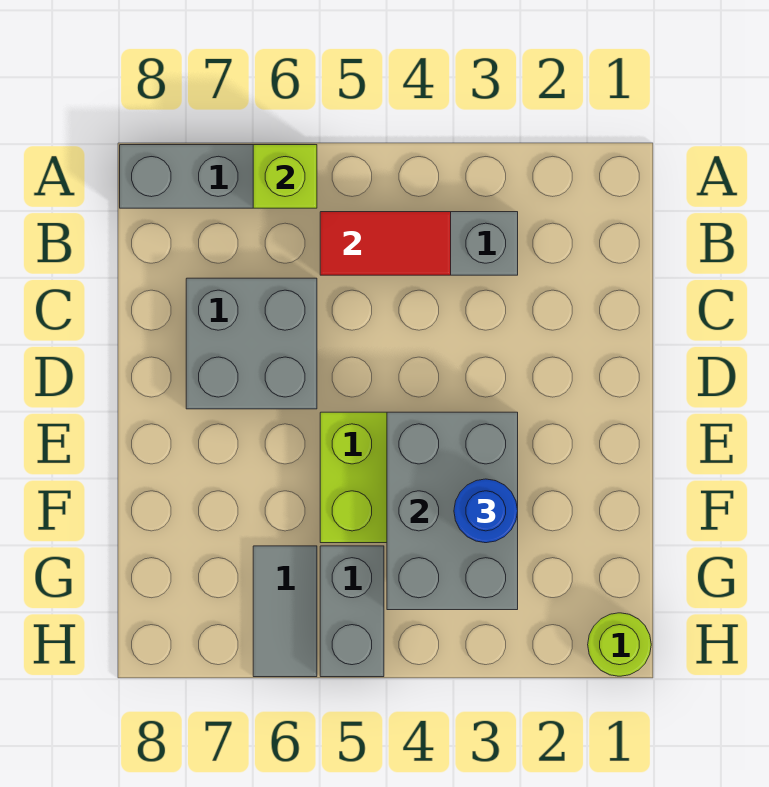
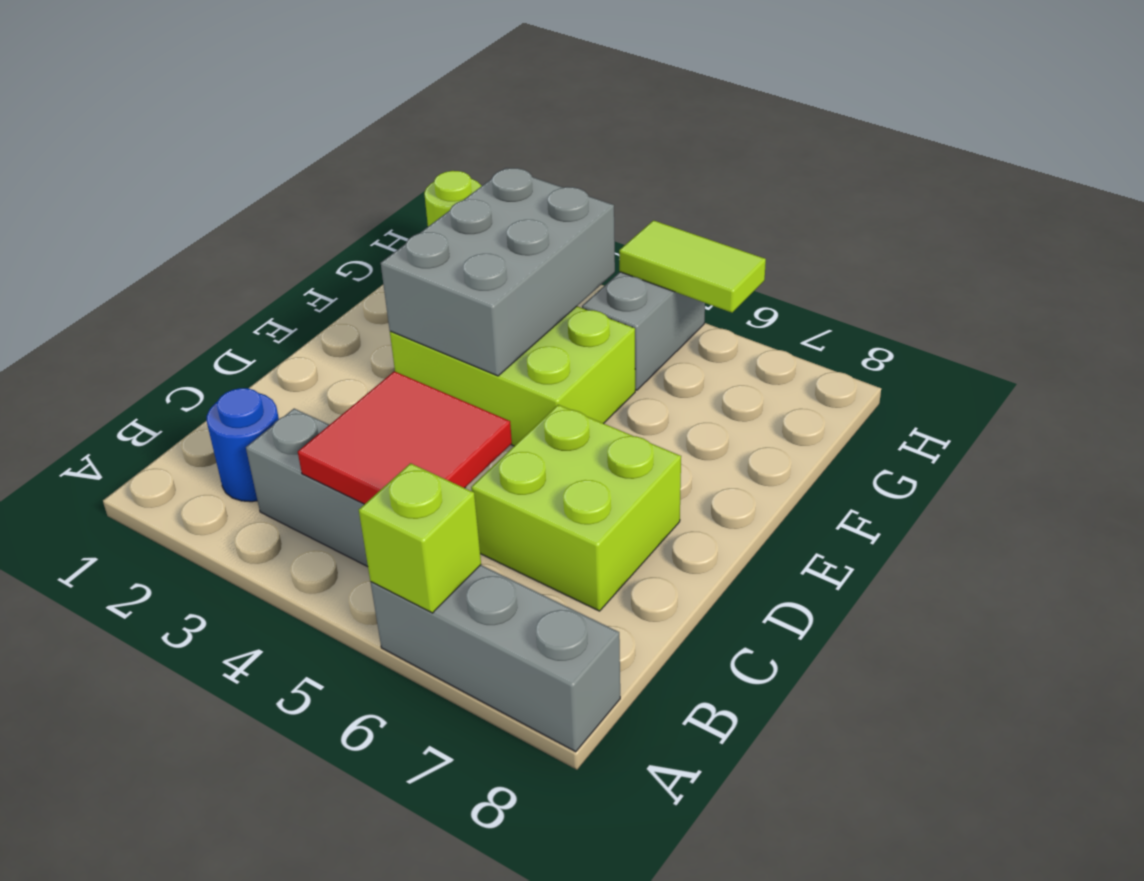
red 1x2 tile [320,212,451,275] -> red 2x2 tile [298,371,512,504]
grey 2x2 brick [186,278,317,409] -> lime 2x2 brick [471,405,681,611]
blue 1x1 round brick [454,479,518,543] -> blue 1x1 round brick moved to [207,388,279,502]
grey 1x2 tile [253,546,317,677] -> none
none -> lime 1x2 tile [619,220,766,313]

